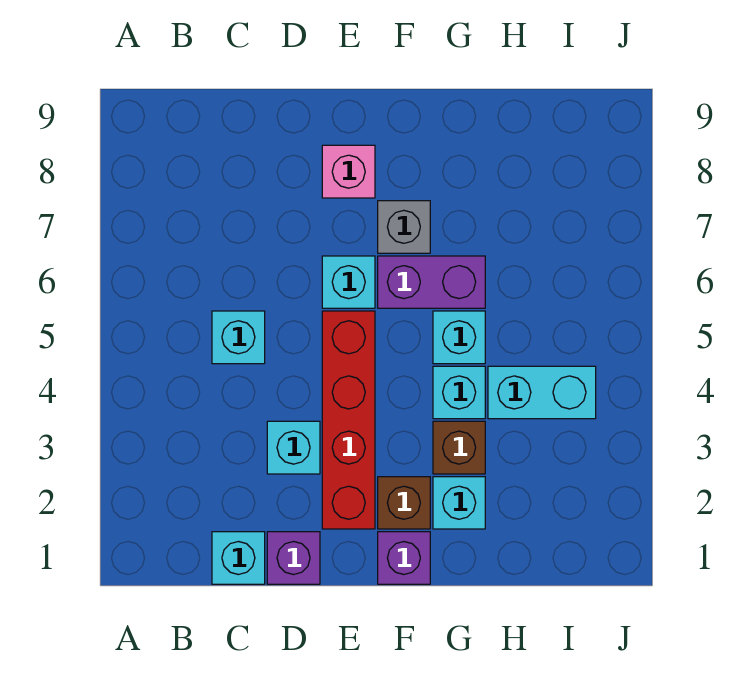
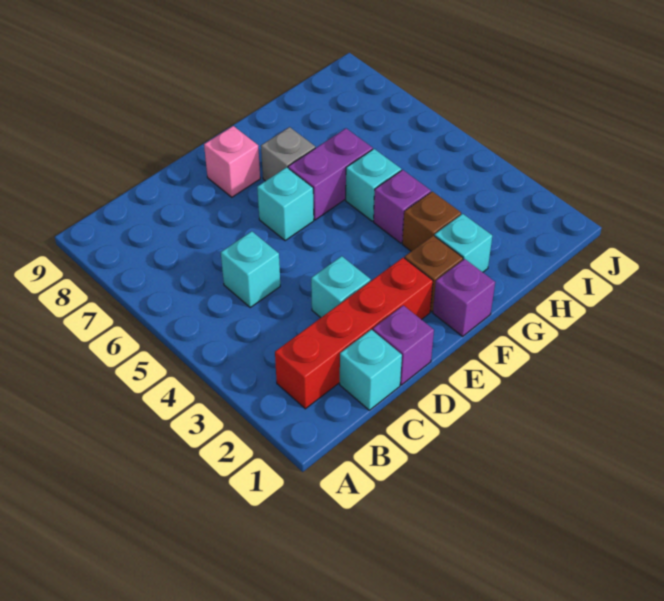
red 1x4 brick [322,311,375,529] -> red 1x4 brick turned to [275,258,433,409]
cyan 1x1 brick [433,366,485,419] -> purple 1x1 brick [374,170,431,243]
cyan 1x2 brick [488,366,596,419] -> none

